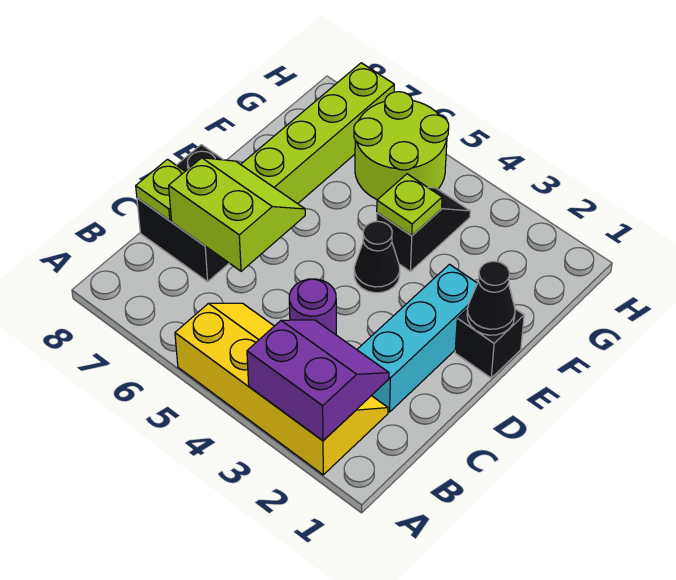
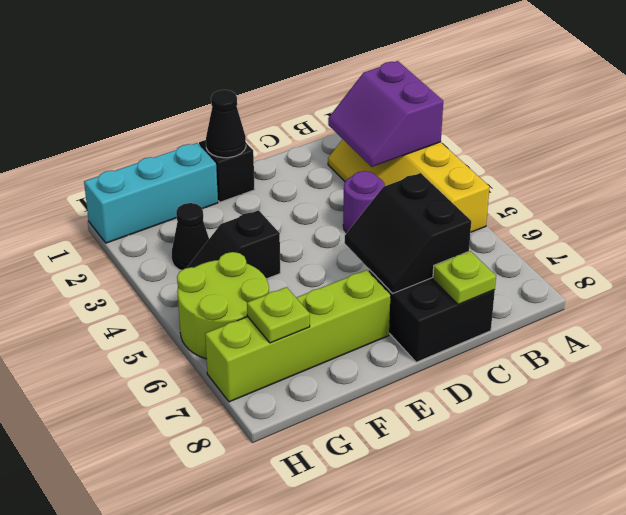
cyan 1x3 brick [357,264,478,412] -> cyan 1x3 brick moved to [84,143,218,243]
lime 2x2 slope [169,158,305,271] -> black 2x2 slope [345,173,471,294]
black 1x1 cone [354,221,400,293] -> black 1x1 cone moved to [172,203,209,271]
lime 1x1 plate [377,174,442,236] -> lime 1x1 plate moved to [247,287,310,343]

